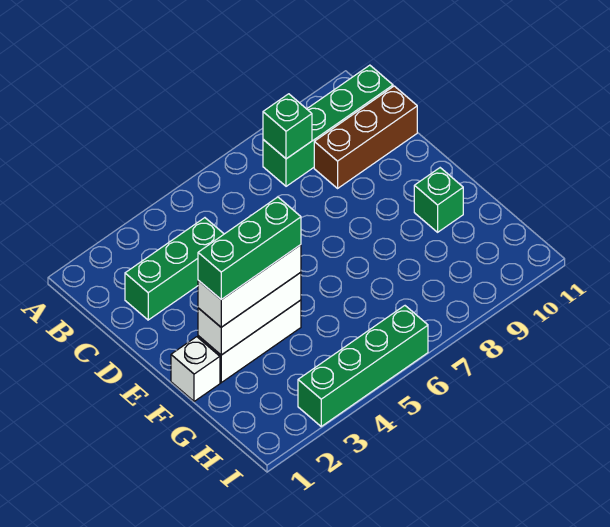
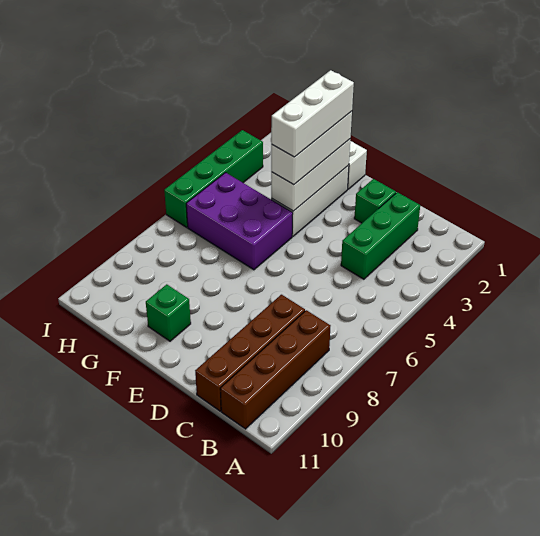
green 1x4 brick [263,65,393,186] -> brown 1x4 brick [220,310,330,429]
green 1x1 brick [263,94,312,159] -> green 1x1 brick moved to [354,179,396,223]
brown 1x3 brick [314,86,417,188] -> brown 1x4 brick [195,295,305,411]
green 1x3 brick [198,197,301,299] -> white 1x3 brick [271,70,354,157]
none -> purple 2x3 brick [186,173,293,270]

